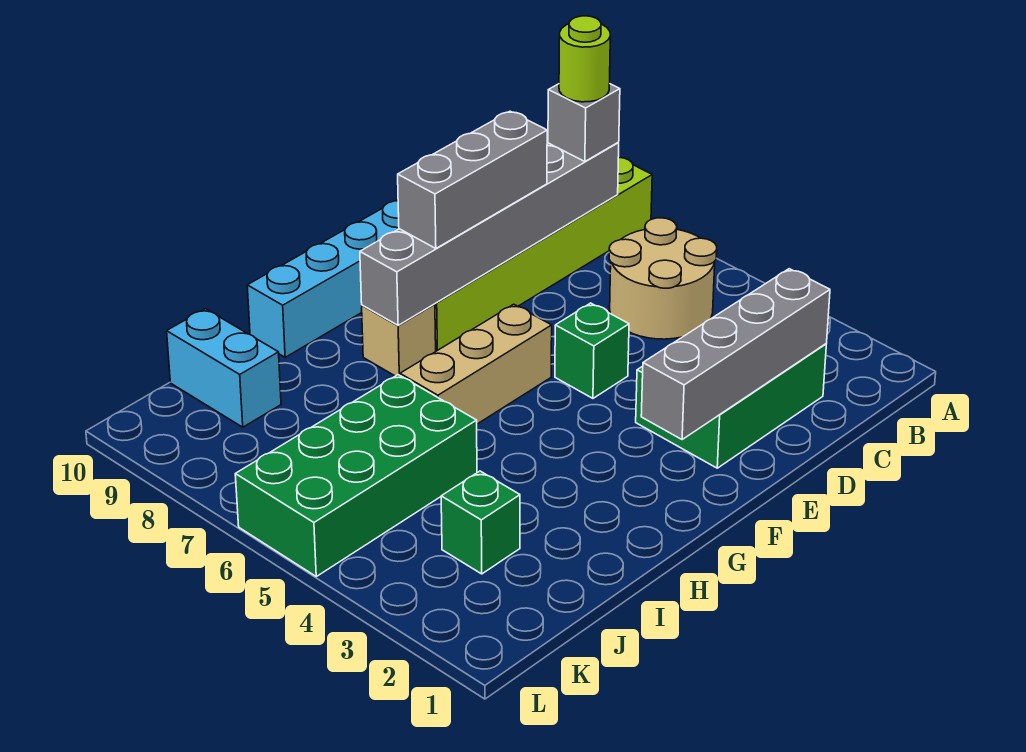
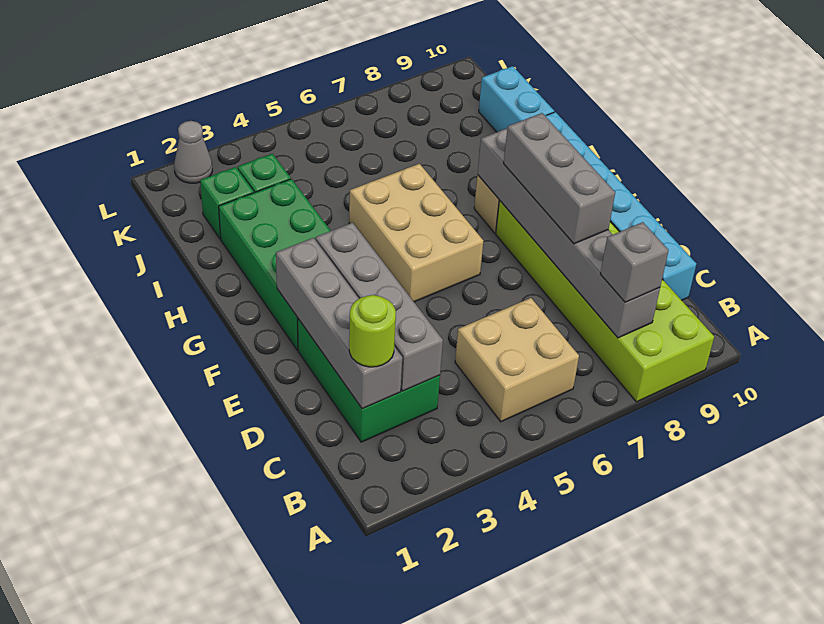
tan 2x2 round brick [609,218,717,339] -> tan 2x2 brick [455,298,579,422]
lime 1x1 round brick [559,16,610,102] -> lime 1x1 round brick moved to [349,295,396,367]
none -> grey 1x4 brick [316,223,443,391]
green 1x1 brick [555,303,629,398] -> green 1x1 brick moved to [200,167,254,239]
tan 1x3 brick [400,304,552,424] -> tan 2x3 brick [349,164,483,302]
green 2x4 brick [235,375,477,576] -> green 2x4 brick moved to [219,179,331,350]
cyan 1x2 brick [167,309,281,427] -> cyan 1x2 brick turned to [479,66,554,132]
none -> grey 1x1 cone [174,121,212,183]

